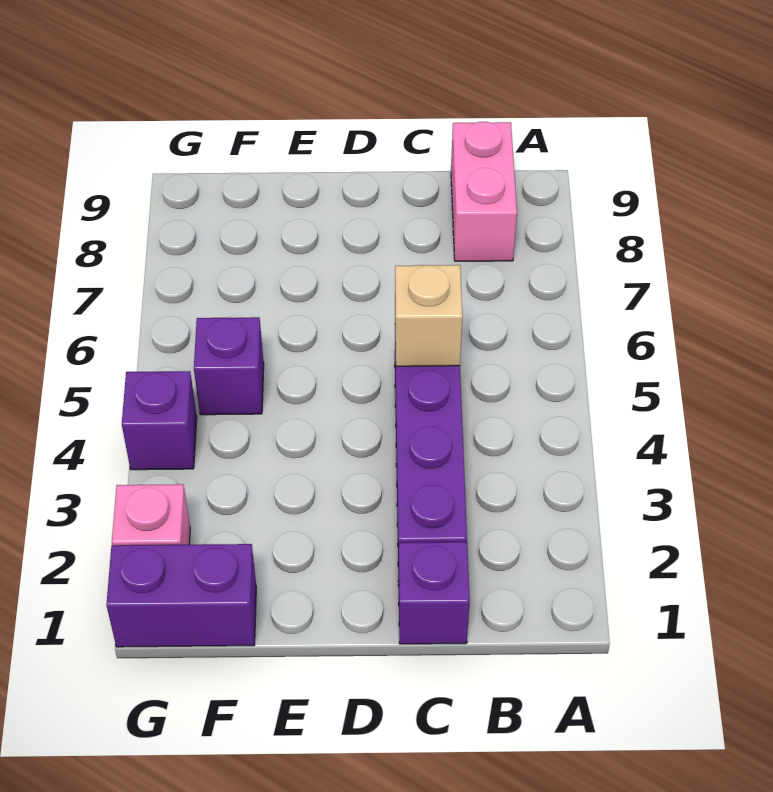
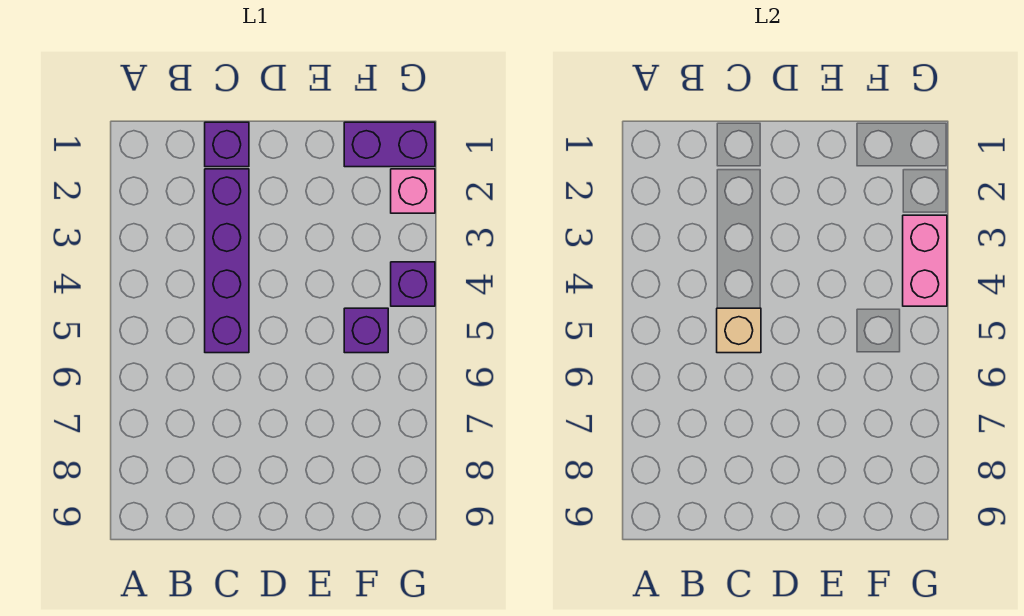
pink 1x2 brick [451,122,517,261] -> pink 1x2 brick moved to [903,215,947,306]

